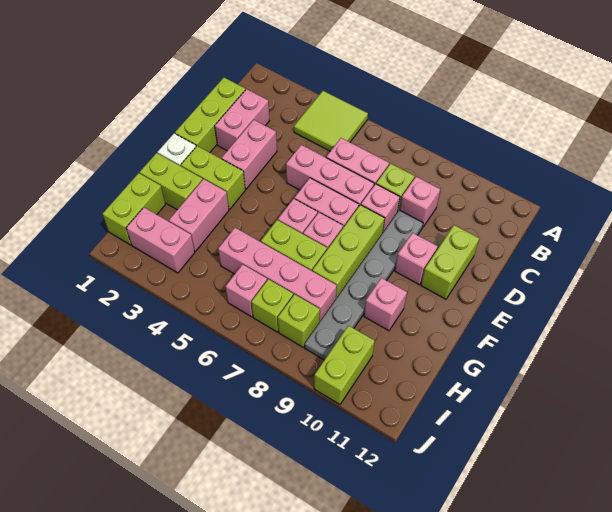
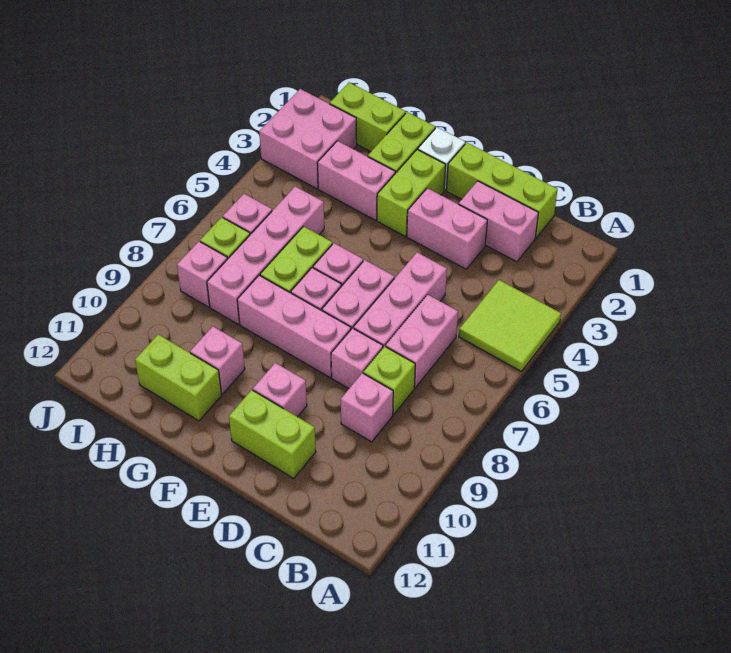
grey 1x6 plate [305,210,423,360] -> none
lime 1x3 brick [312,205,385,299] -> pink 1x3 brick [237,275,351,378]
pink 1x2 brick [126,208,195,273] -> pink 2x2 brick [259,89,357,189]
lime 1x1 brick [278,294,320,347] -> pink 1x1 brick [177,241,227,307]
lime 1x2 brick [314,326,375,404] -> lime 1x2 brick moved to [135,334,222,421]

